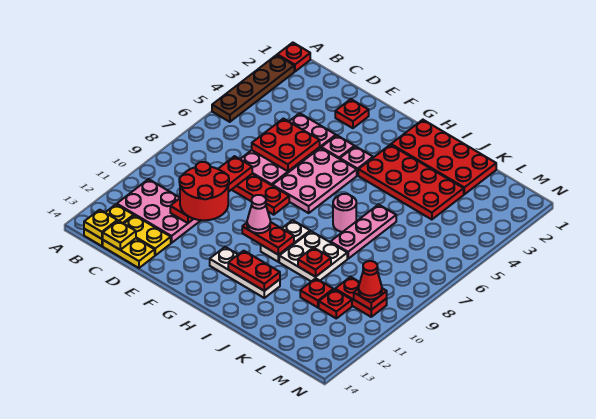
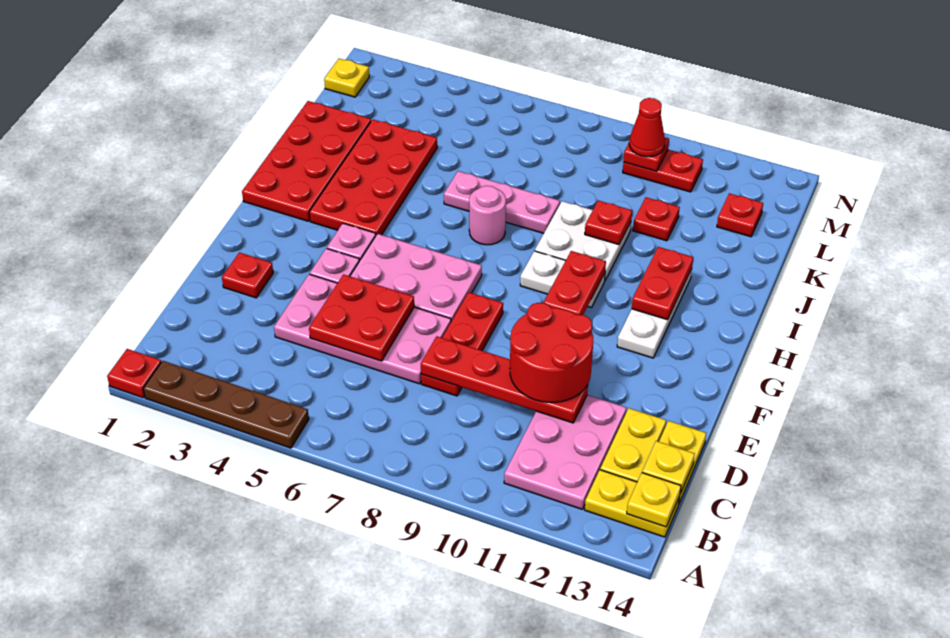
pink 1x1 cone [247,195,270,233] -> none
red 1x2 plate [335,277,387,317] -> red 1x2 plate turned to [623,150,703,192]
red 1x1 plate [319,289,352,318] -> red 1x1 plate moved to [717,193,763,237]
none -> yellow 1x1 plate [324,59,369,97]

